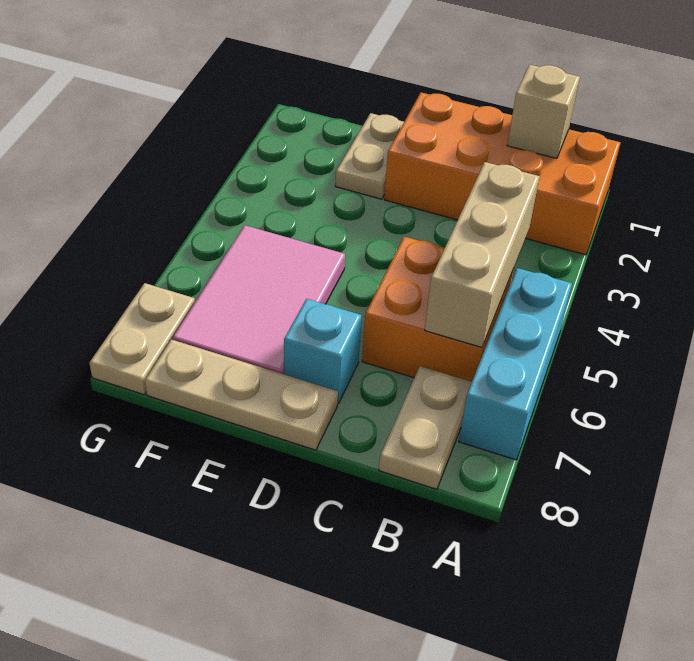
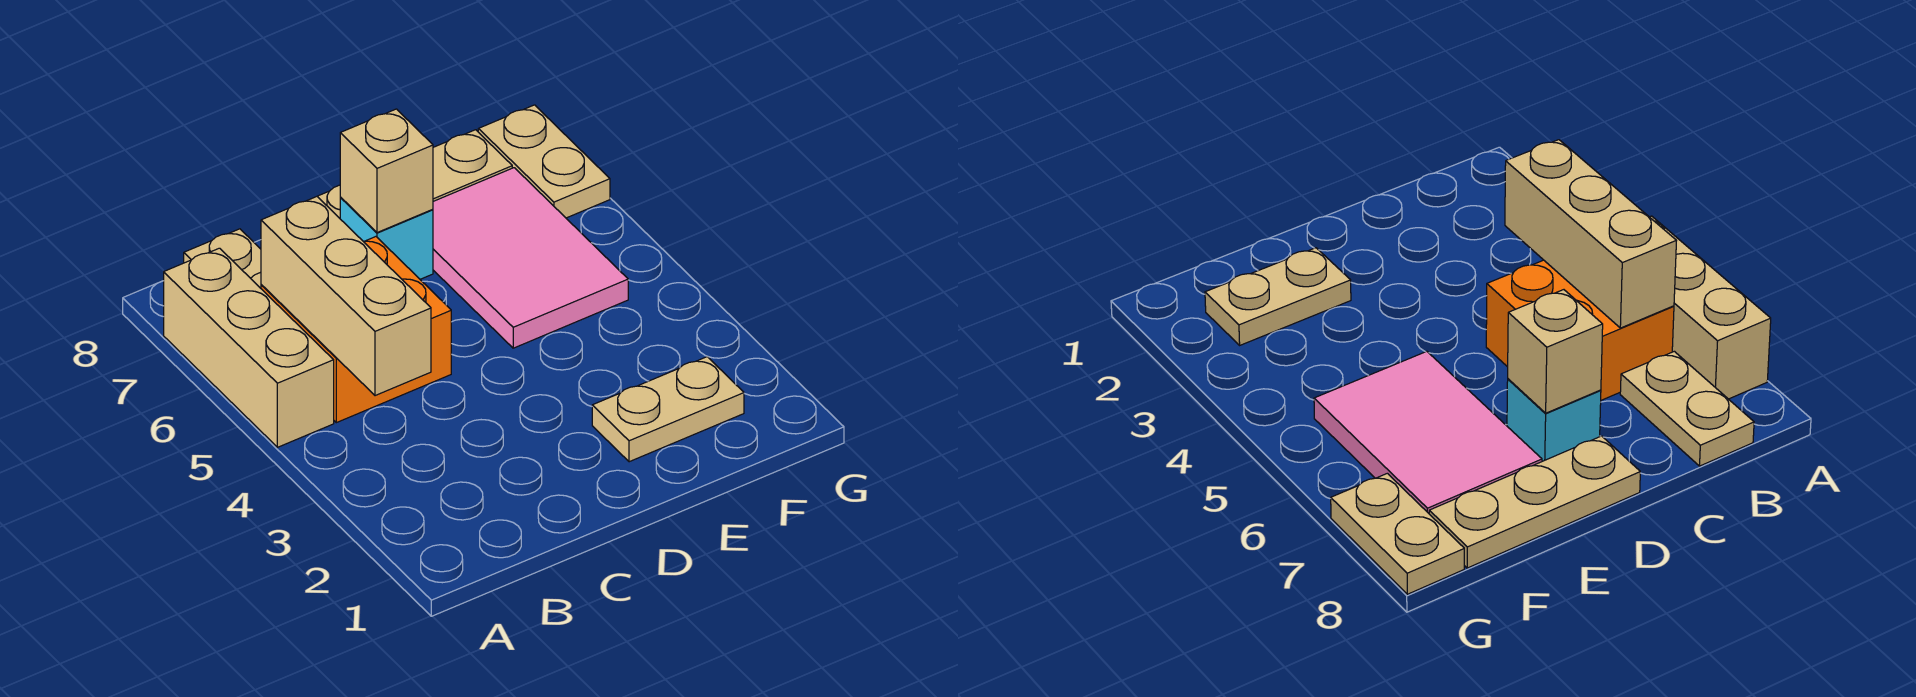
orange 2x4 brick [384,92,621,255] -> none
cyan 1x3 brick [459,268,572,460] -> tan 1x3 brick [164,248,334,447]
tan 1x1 brick [507,65,580,158] -> tan 1x1 brick moved to [340,109,433,233]
tan 1x2 plate [335,113,404,199] -> tan 1x2 plate turned to [592,357,744,462]

